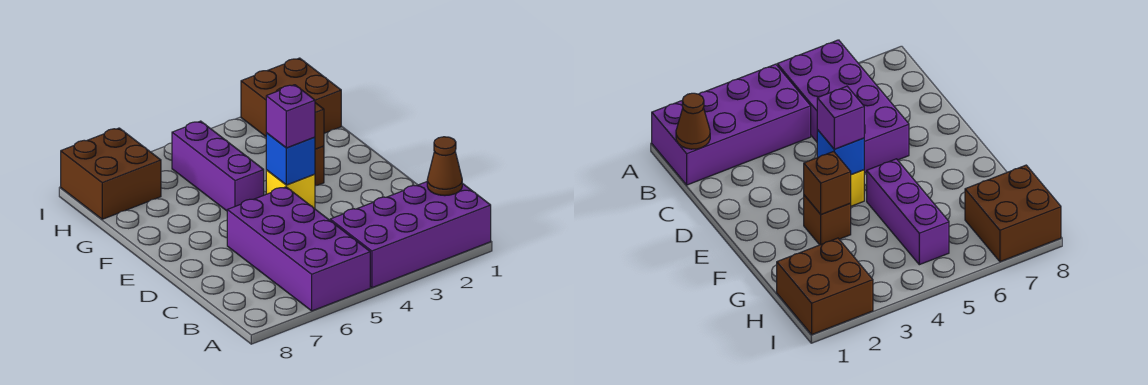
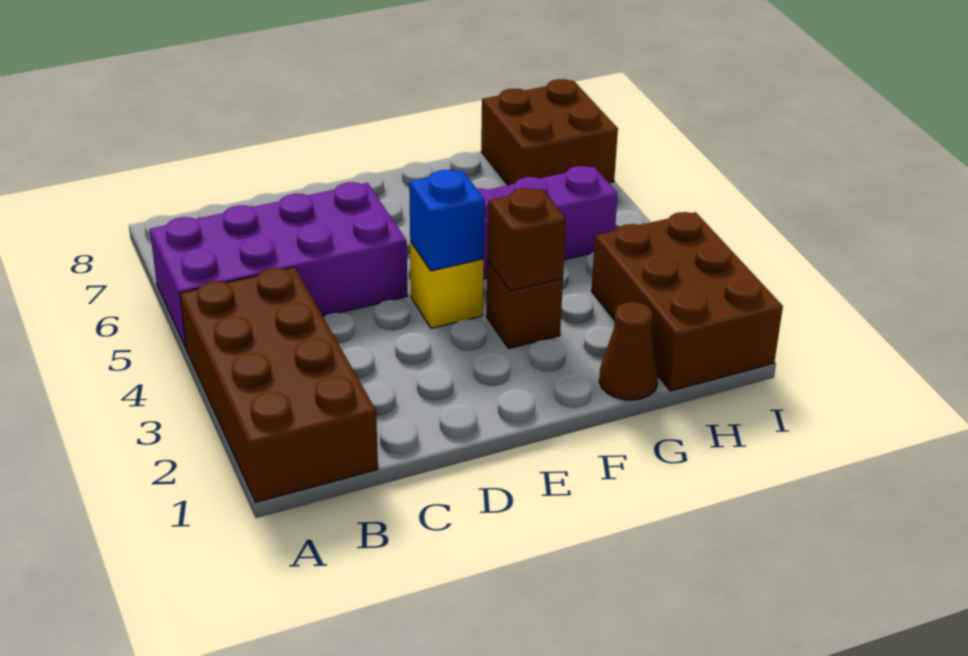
purple 2x4 brick [330,182,491,288] -> brown 2x4 brick [180,267,378,502]
brown 1x1 cone [427,137,462,196] -> brown 1x1 cone moved to [599,302,658,400]
purple 1x1 brick [266,85,315,148] -> none
brown 2x2 brick [241,58,341,136] -> brown 2x3 brick [591,212,783,391]

